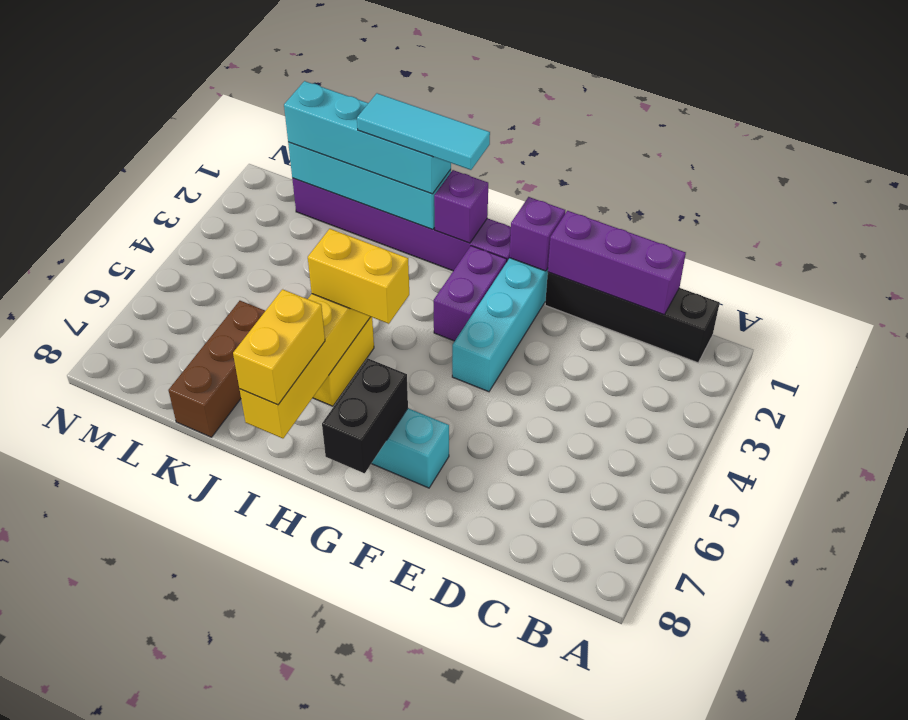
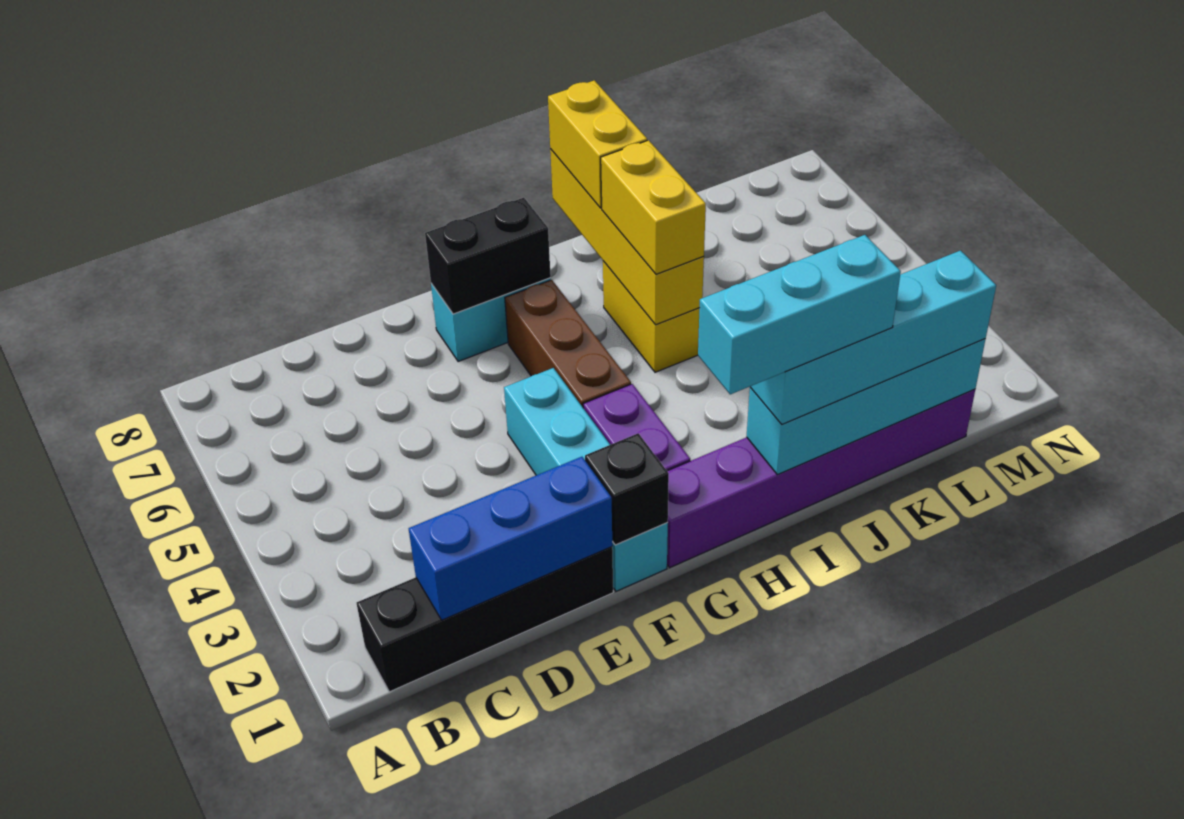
purple 1x3 brick [548,211,686,315] -> blue 1x3 brick [409,457,612,620]
purple 1x1 brick [510,197,565,271] -> black 1x1 brick [585,433,669,545]
black 1x2 brick [322,359,408,473] -> black 1x2 brick turned to [425,198,551,314]
purple 1x1 brick [434,170,488,243] -> none
cyan 1x3 tile [357,93,490,170] -> cyan 1x3 brick [698,235,901,394]
yellow 1x2 brick [308,229,409,324] -> yellow 1x2 brick turned to [601,140,706,274]
brown 1x3 brick [168,301,265,437] -> brown 1x3 brick moved to [505,280,631,407]

